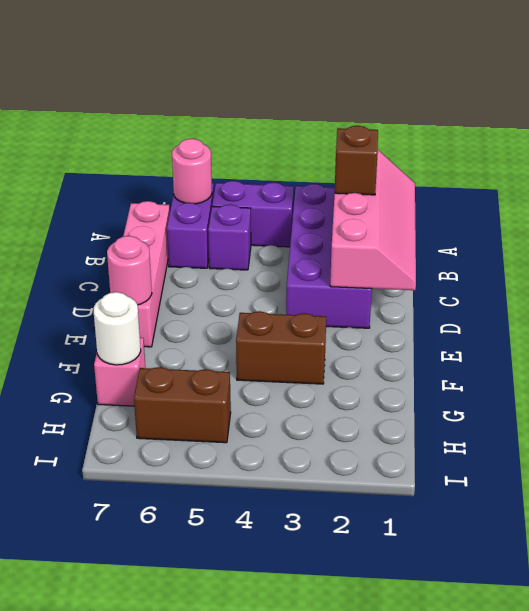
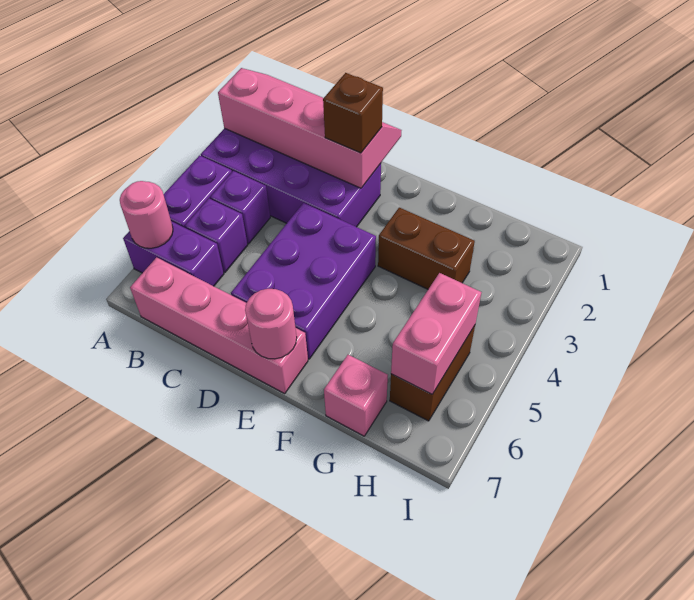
brown 1x1 brick [335,126,378,195] -> brown 1x1 brick moved to [323,73,383,153]
none -> purple 1x1 brick [210,171,270,244]
none -> purple 2x3 brick [231,203,376,359]
brown 1x2 brick [236,311,326,384] -> brown 1x2 brick turned to [378,208,475,289]
white 1x1 round brick [94,292,141,365] -> none
none -> pink 1x2 brick [391,273,481,394]

